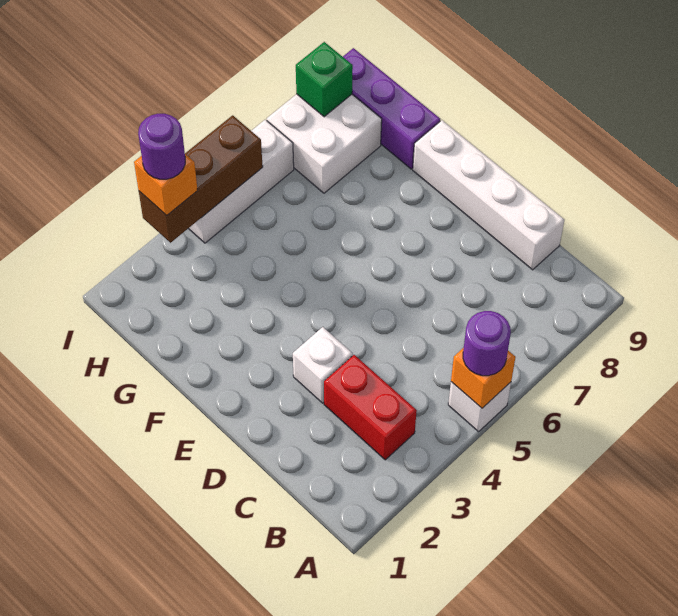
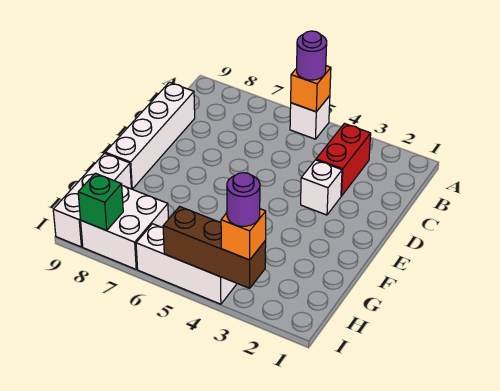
purple 1x3 brick [343,48,440,169] -> white 1x3 brick [53,153,131,247]

